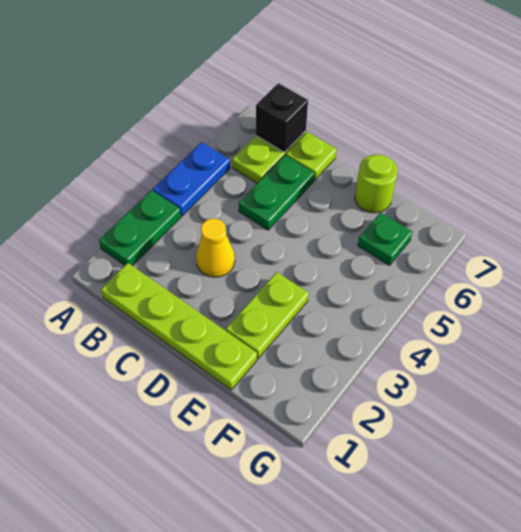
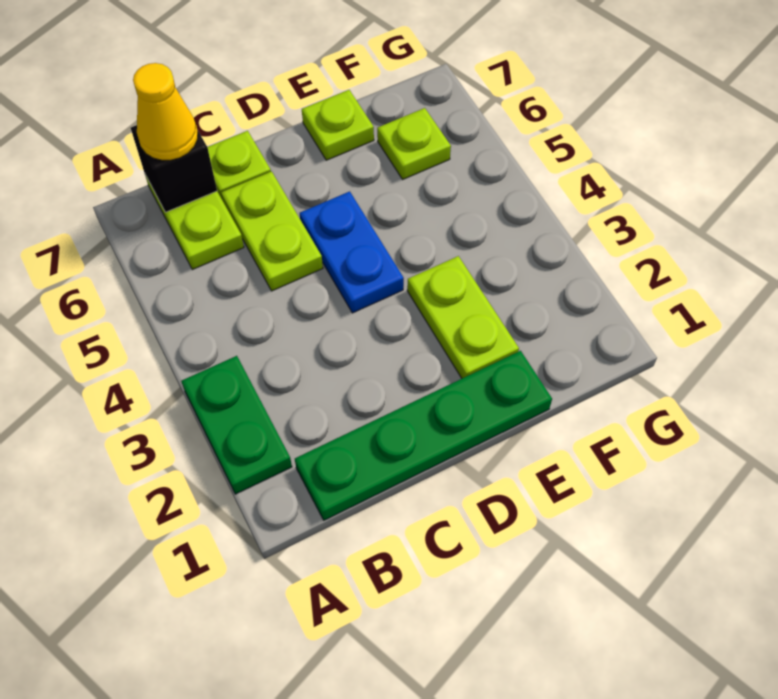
blue 1x2 plate [153,142,230,216] -> blue 1x2 plate moved to [300,191,404,313]
lime 1x4 plate [101,263,257,390] -> green 1x4 plate [295,351,552,520]
yellow 1x1 cone [196,218,235,277] -> yellow 1x1 cone moved to [133,63,198,160]
green 1x2 plate [239,155,314,230] -> lime 1x2 plate [221,171,323,291]
lime 1x1 round brick [355,154,398,213] -> lime 1x1 plate [302,90,374,160]
green 1x1 plate [358,212,412,265] -> lime 1x1 plate [377,108,451,179]

